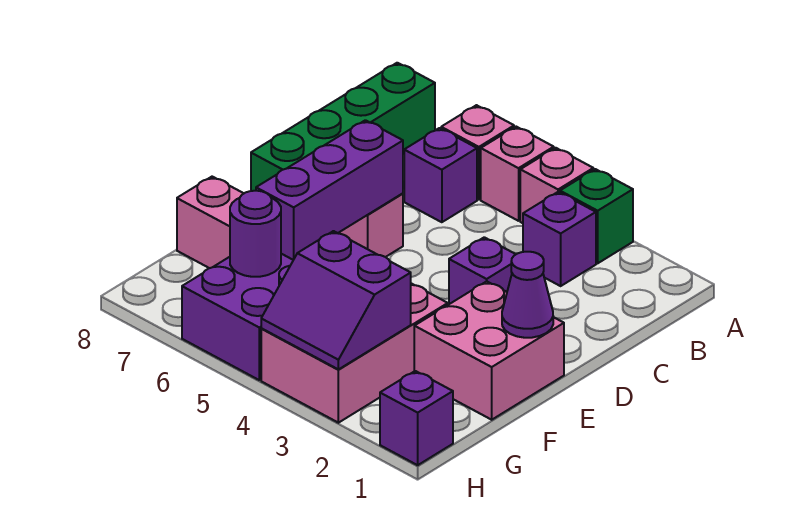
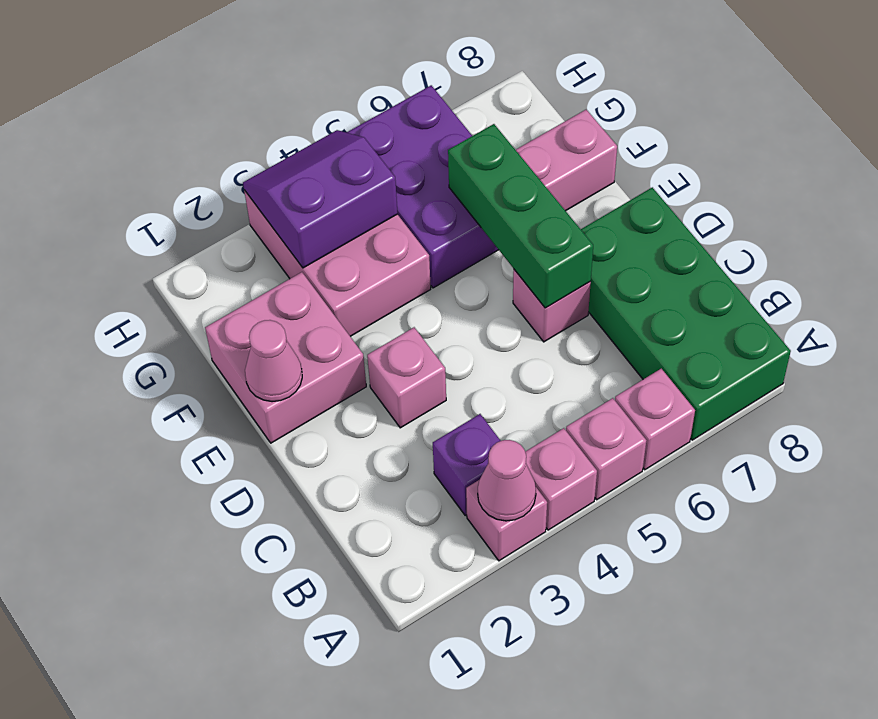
green 1x1 brick [560,169,633,263] -> pink 1x1 brick [466,480,547,561]
none -> pink 1x1 cone [478,440,536,521]
green 1x4 brick [251,63,435,191] -> green 2x4 brick [581,187,791,440]
purple 1x1 brick [404,128,477,222] -> none
purple 1x1 brick [449,237,516,304] -> pink 1x1 brick [367,327,446,428]
purple 1x3 brick [256,120,403,260] -> green 1x3 brick [448,124,593,308]
purple 1x1 cone [502,252,553,338] -> pink 1x1 cone [245,320,302,402]
purple 1x1 round brick [230,191,281,277] -> none
purple 1x1 brick [380,371,453,465] -> none

